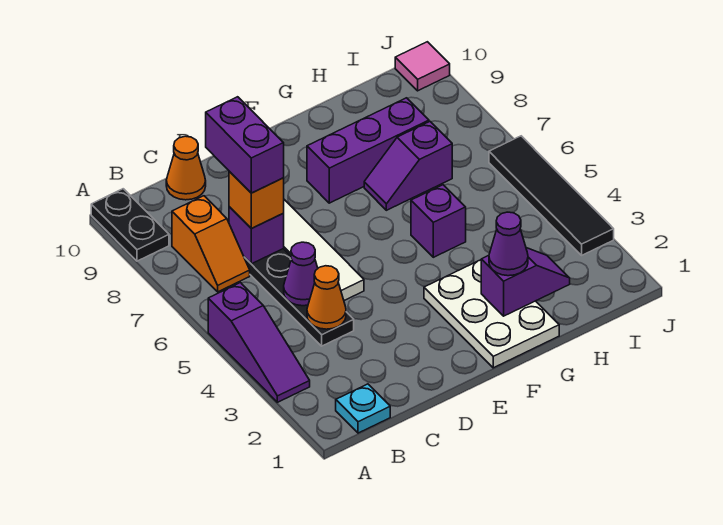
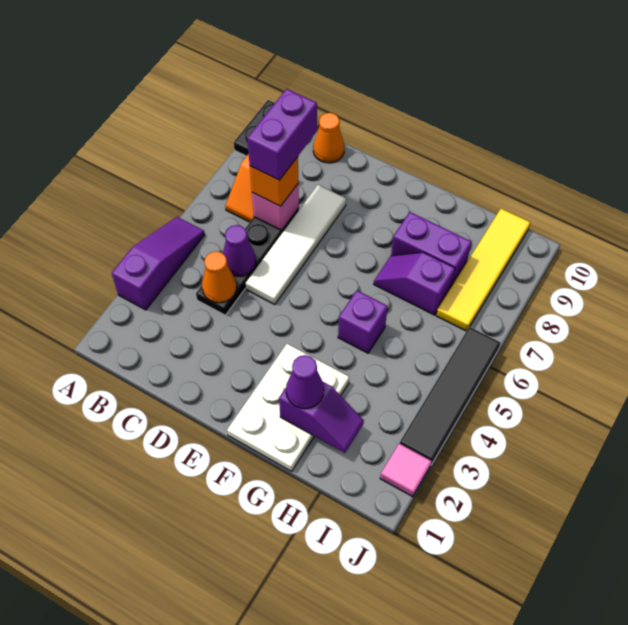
purple 1x3 slope [208,283,310,402] -> purple 1x3 slope turned to [112,217,205,310]
cyan 1x1 plate [336,384,390,433] -> none
purple 1x1 brick [229,207,284,264] -> pink 1x1 brick [252,183,299,230]
purple 1x3 brick [307,98,429,203] -> purple 1x2 brick [391,212,472,287]
none -> yellow 1x4 tile [436,209,530,331]
pink 1x1 tile [395,42,450,91] -> pink 1x1 tile moved to [380,443,432,497]

